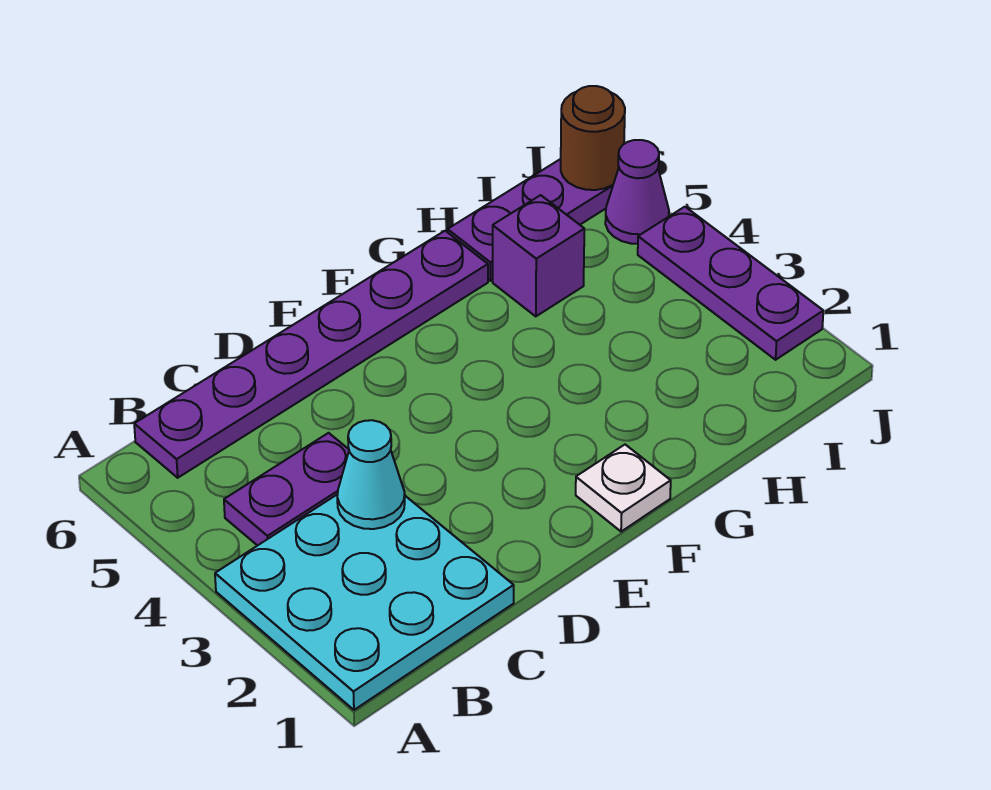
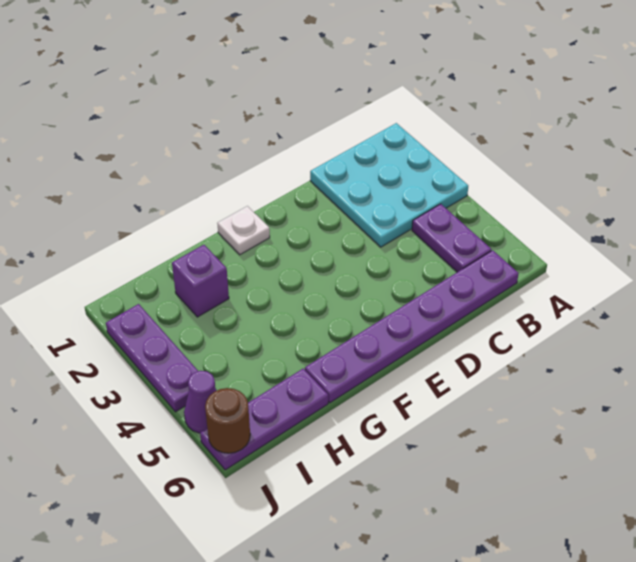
purple 1x2 plate [224,433,349,546] -> purple 1x2 plate turned to [412,204,491,272]
cyan 1x1 cone [337,420,405,529] -> none
purple 1x1 brick [493,195,584,316] -> purple 1x1 brick moved to [172,245,229,317]

